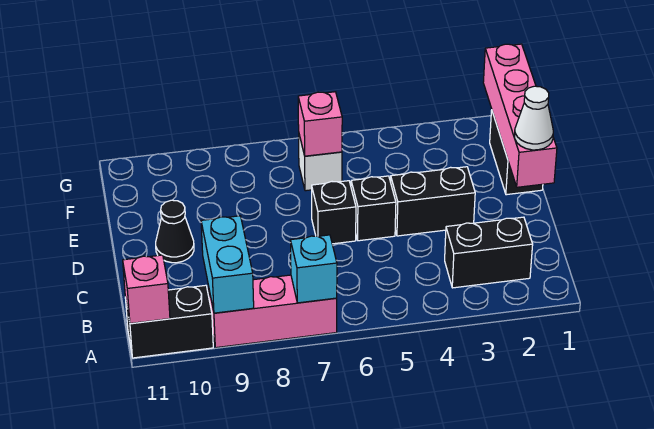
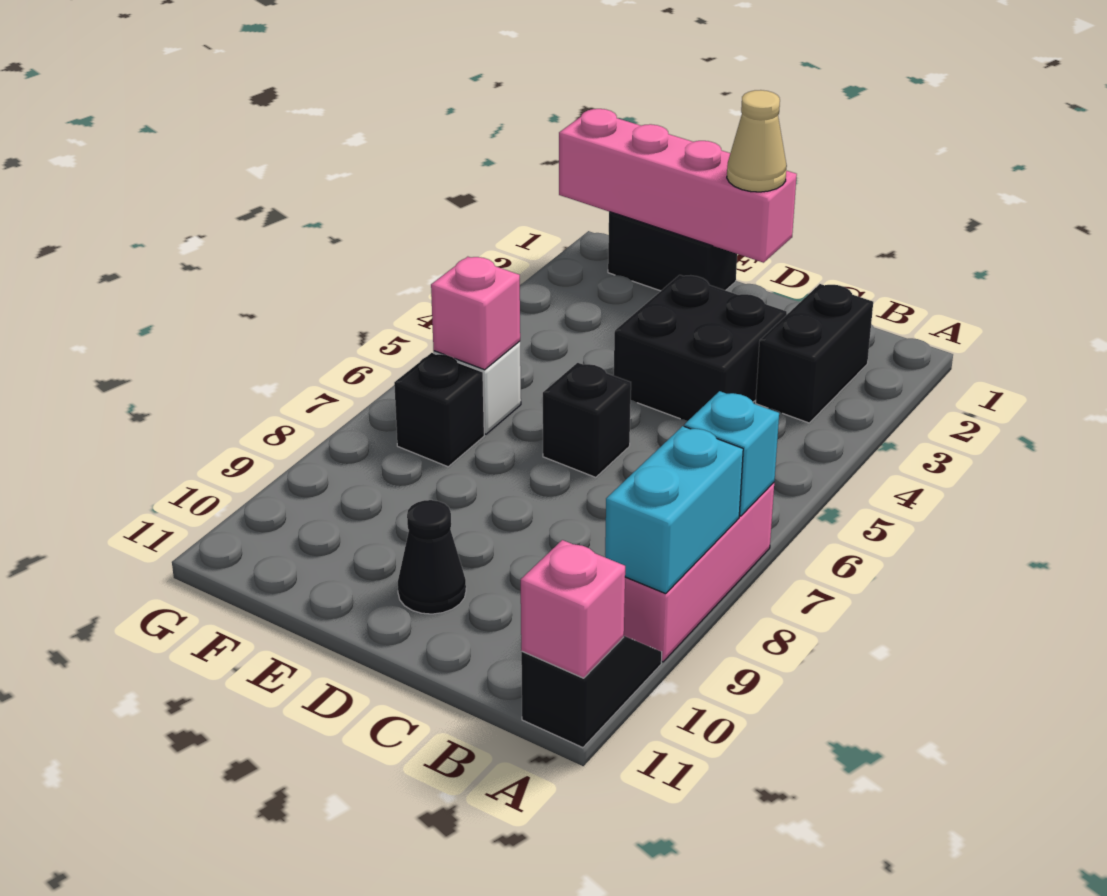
cyan 1x2 brick [201,216,254,313] -> cyan 1x2 brick turned to [605,426,743,594]
black 1x2 brick [125,285,213,358] -> black 1x2 slope [521,636,662,748]
white 1x1 cone [515,86,553,150] -> tan 1x1 cone [727,90,787,192]
black 1x2 brick [391,167,475,236] -> black 2x2 brick [614,275,787,421]
black 1x1 brick [351,176,396,241] -> black 1x1 brick moved to [394,353,484,467]

